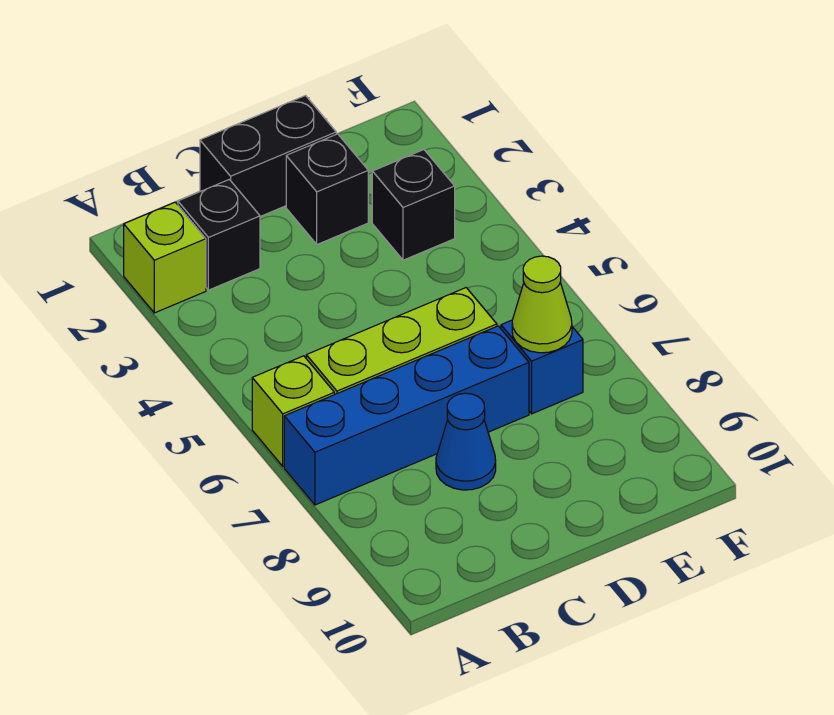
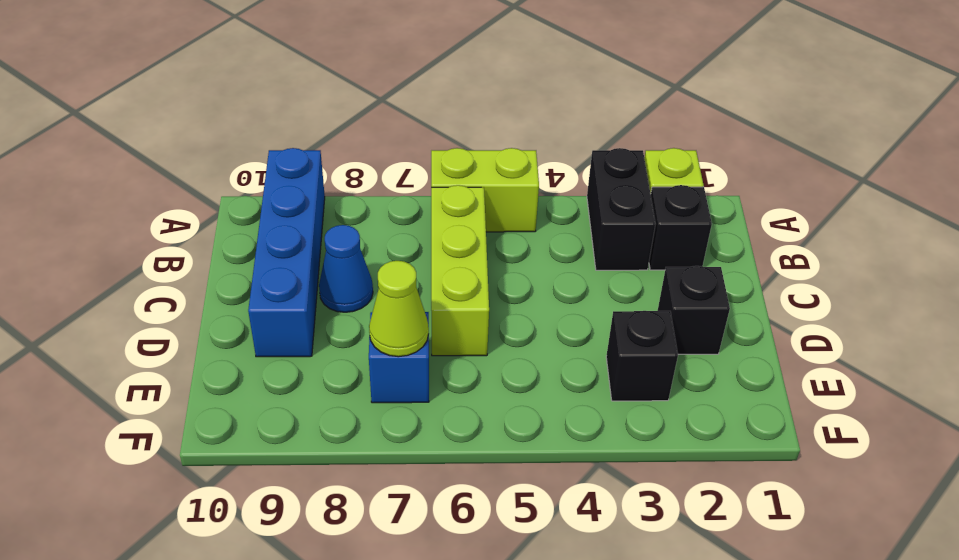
lime 1x1 brick [252,356,334,466] -> lime 1x2 brick [431,148,539,232]
blue 1x4 brick [284,326,529,505] -> blue 1x4 brick moved to [248,148,325,357]
black 1x2 brick [200,96,336,217] -> black 1x2 brick moved to [587,148,656,270]

